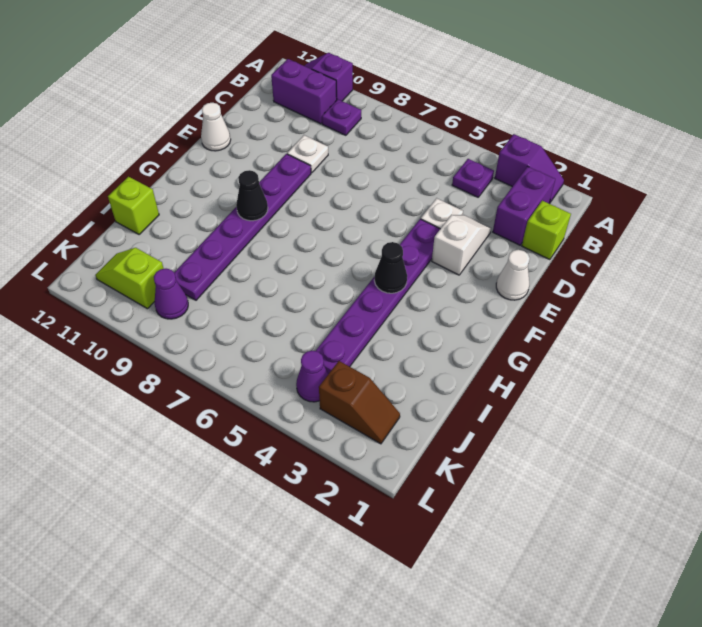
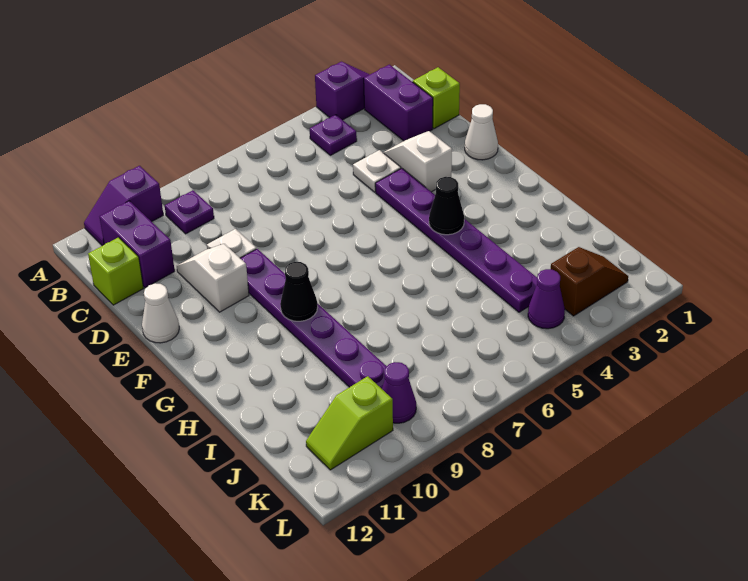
purple 1x2 brick [271,59,337,124] -> purple 1x2 brick turned to [100,201,175,288]
none -> white 1x2 slope [177,244,249,312]
lime 1x1 brick [108,177,159,234] -> lime 1x1 brick moved to [88,237,144,305]

